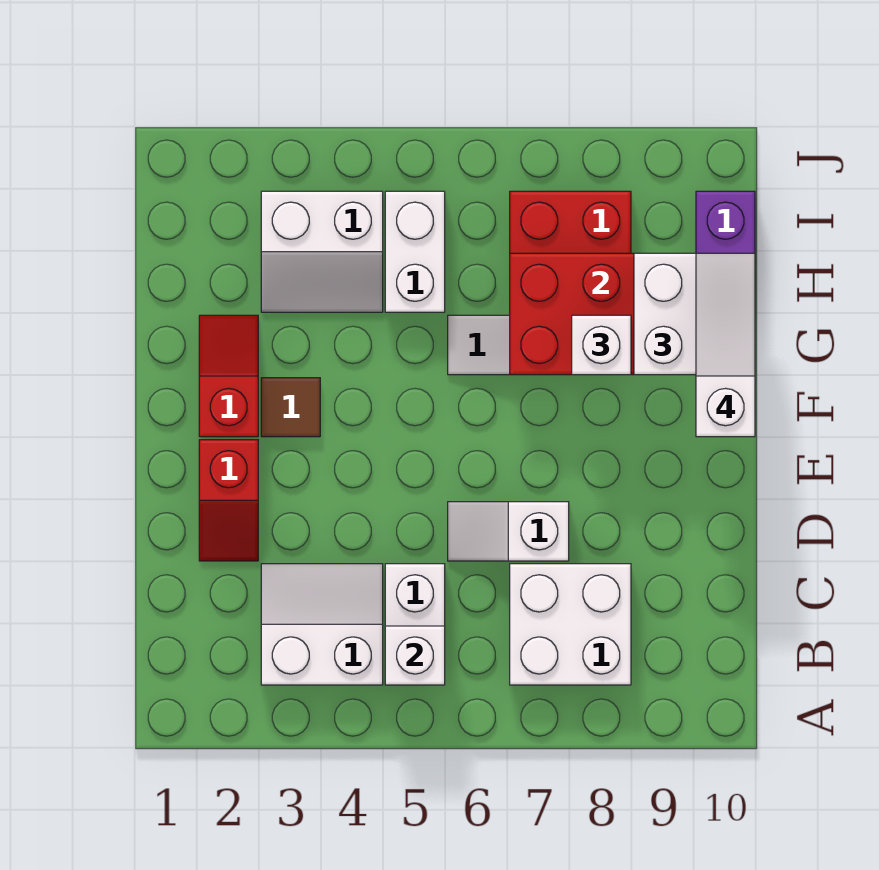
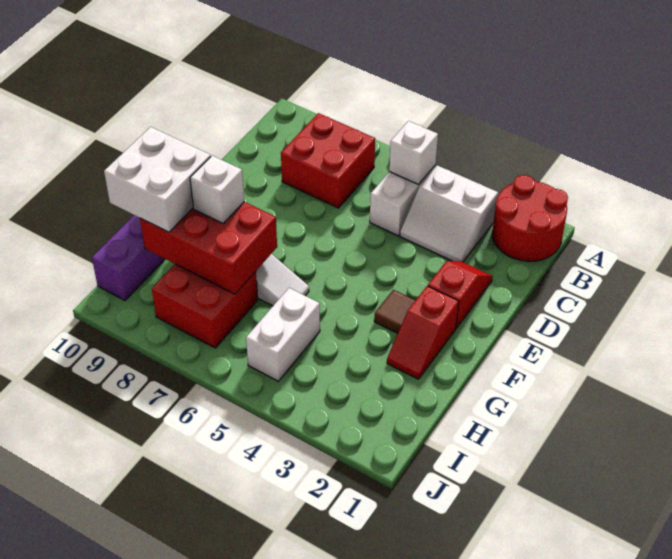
none -> red 2x2 round brick [492,175,568,261]
white 2x2 brick [510,564,631,685] -> red 2x2 brick [281,113,375,208]
white 1x2 slope [448,502,569,561] -> none
white 1x3 slope [696,253,755,437] -> none
white 2x2 slope [261,191,383,312] -> none

